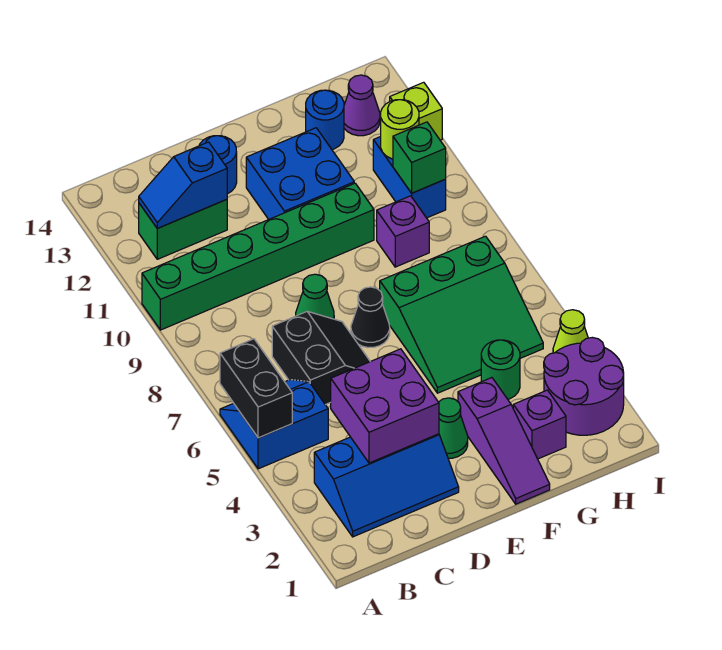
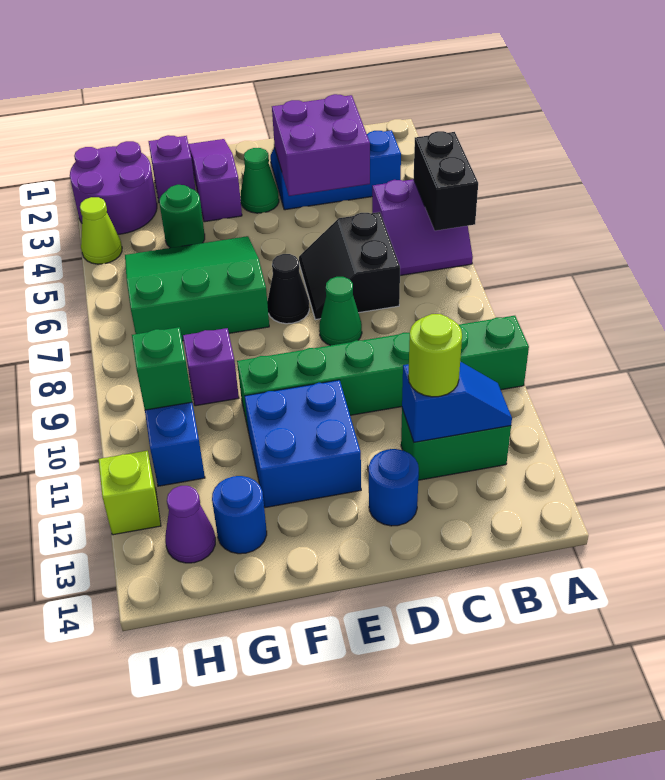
blue 2x2 slope [220,380,328,469] -> purple 2x2 slope [372,179,473,276]
lime 1x1 round brick [381,100,419,159] -> lime 1x1 round brick moved to [408,314,462,397]

